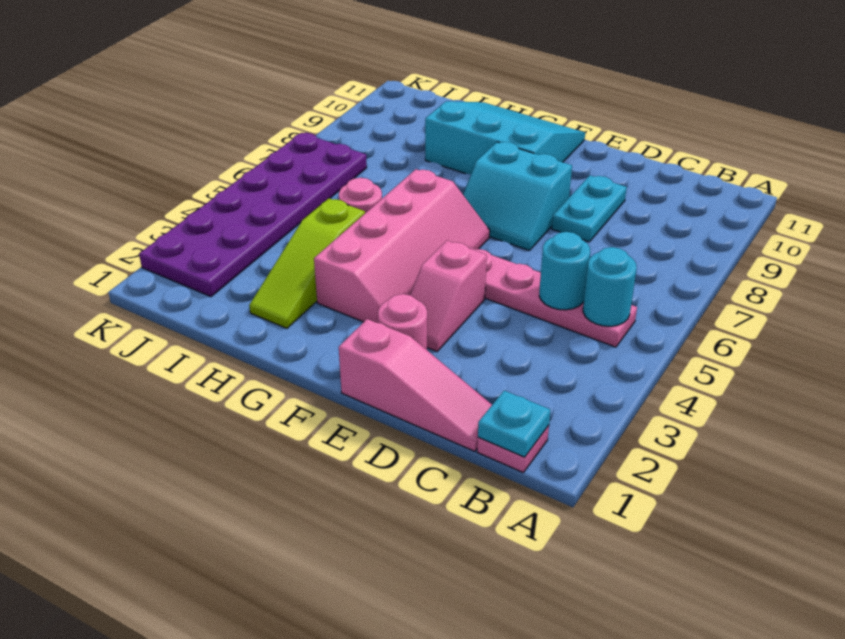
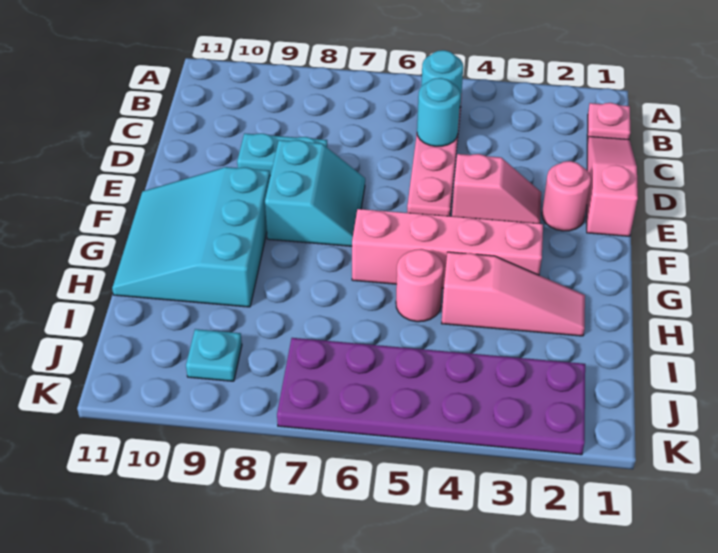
cyan 1x1 plate [478,391,550,457] -> cyan 1x1 plate moved to [186,329,242,381]
lime 1x3 slope [249,198,365,328] -> pink 1x3 slope [442,252,585,336]

